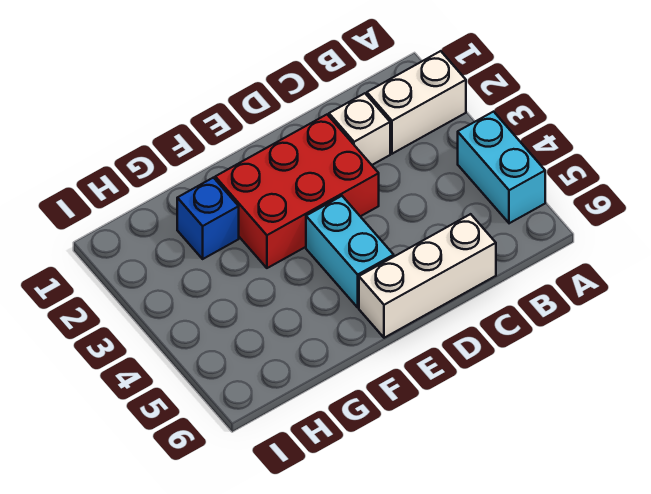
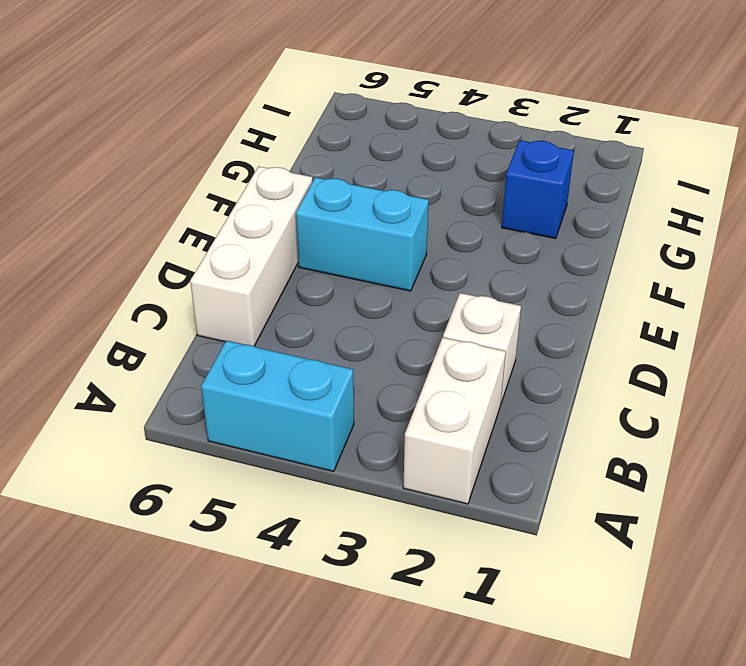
red 2x3 brick [215,115,379,268] -> none

